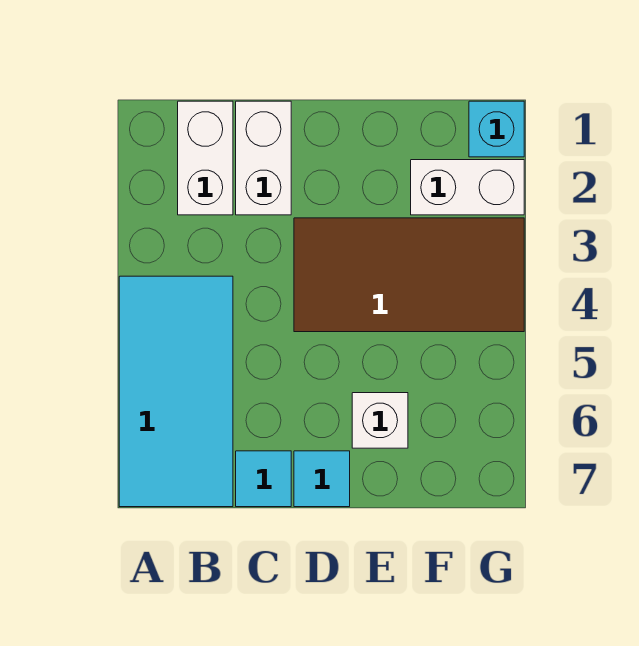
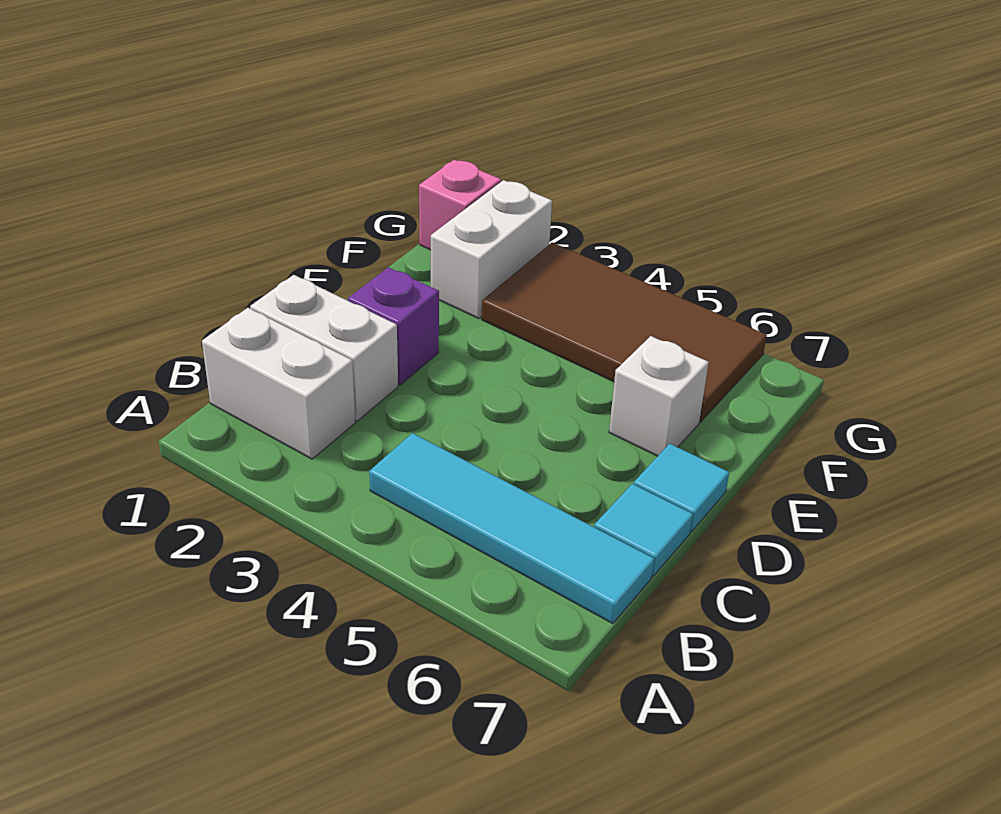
cyan 2x4 tile [119,276,233,507] -> cyan 1x4 tile [369,433,654,624]
none -> purple 1x1 brick [348,267,439,385]
brown 2x4 tile [294,218,524,332] -> brown 2x4 tile turned to [482,242,767,422]
cyan 1x1 brick [469,101,524,157] -> pink 1x1 brick [419,160,501,250]

